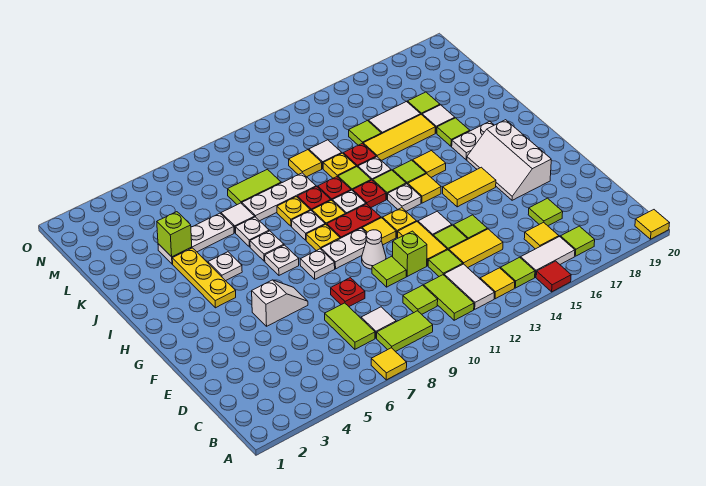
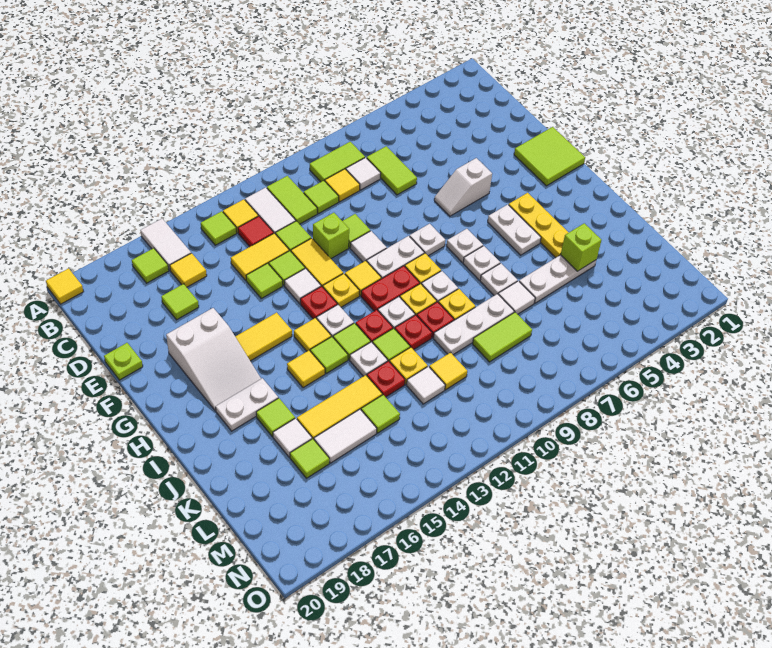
yellow 1x1 tile [371,348,407,380] -> yellow 1x1 tile moved to [325,169,360,202]
red 1x1 tile [536,261,571,292] -> red 1x1 tile moved to [238,216,274,247]
white 1x2 tile [521,237,575,277] -> white 1x2 tile turned to [140,219,191,270]
red 1x1 plate [331,278,365,307] -> red 1x1 plate moved to [300,286,337,319]
none -> lime 1x1 plate [104,343,143,380]
none -> lime 2x2 tile [514,127,585,186]
white 1x1 cone [362,230,386,269] -> white 1x1 tile [350,231,387,262]
white 2x3 slope [467,120,551,200] -> white 2x3 slope turned to [166,308,261,411]
white 1x1 plate [208,252,242,281] -> white 1x2 plate [488,204,541,255]

